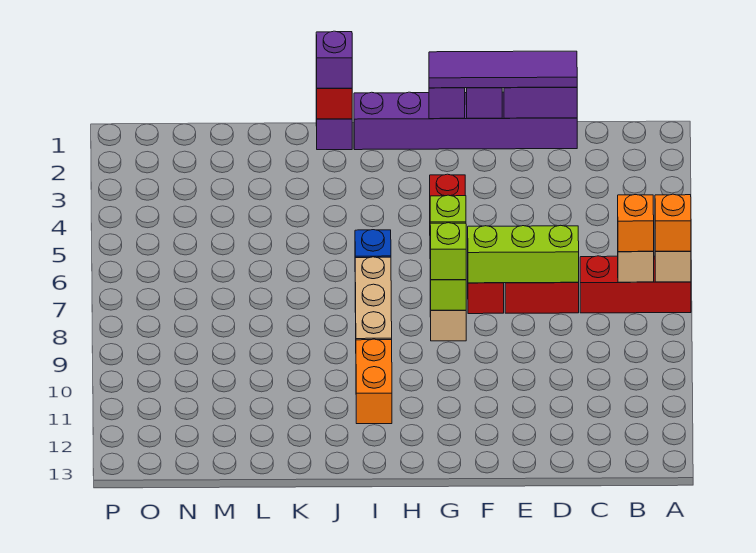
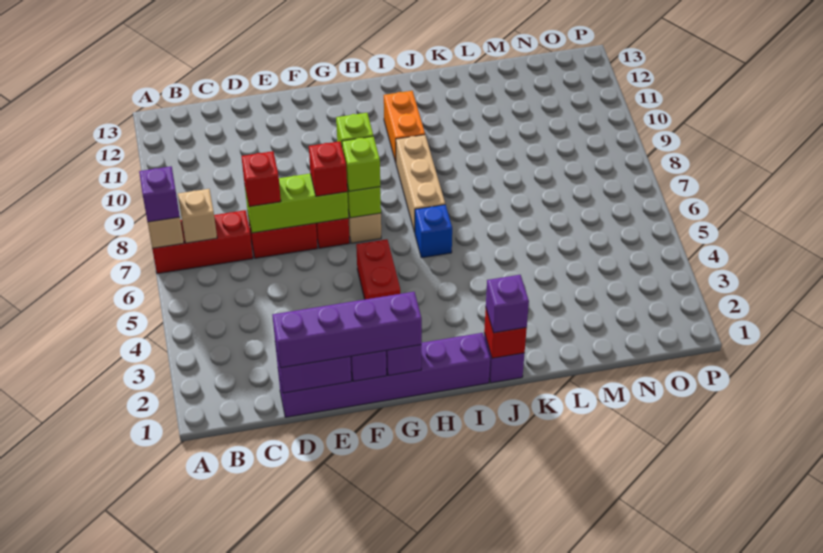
orange 1x1 brick [655,194,691,251] -> purple 1x1 brick [139,166,180,222]
orange 1x1 brick [618,195,654,252] -> none
purple 1x4 tile [429,51,577,88] -> purple 1x4 brick [272,292,422,368]
none -> red 1x1 brick [241,151,281,207]
none -> red 1x1 brick [309,141,347,196]

